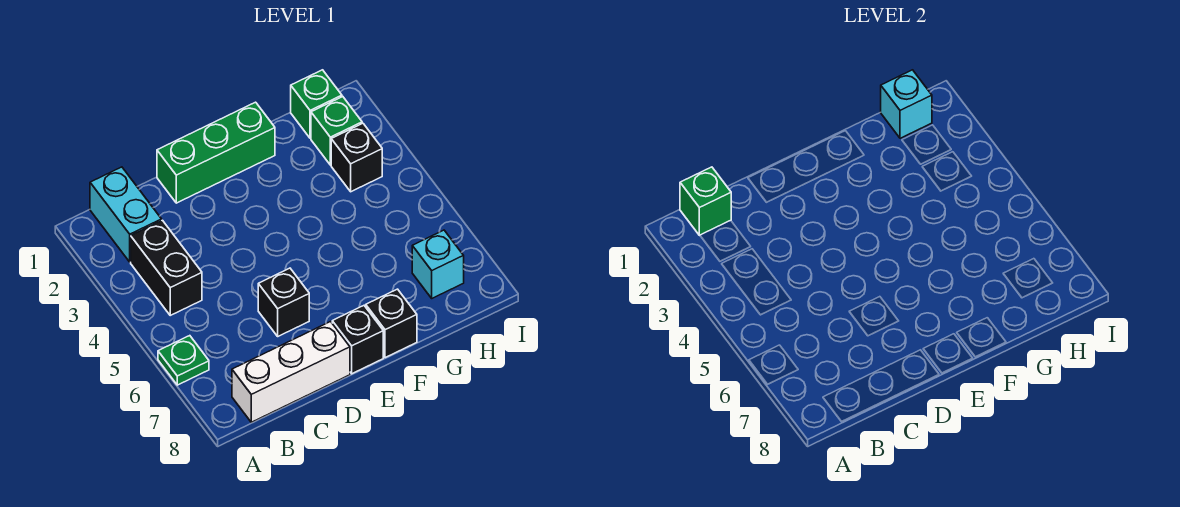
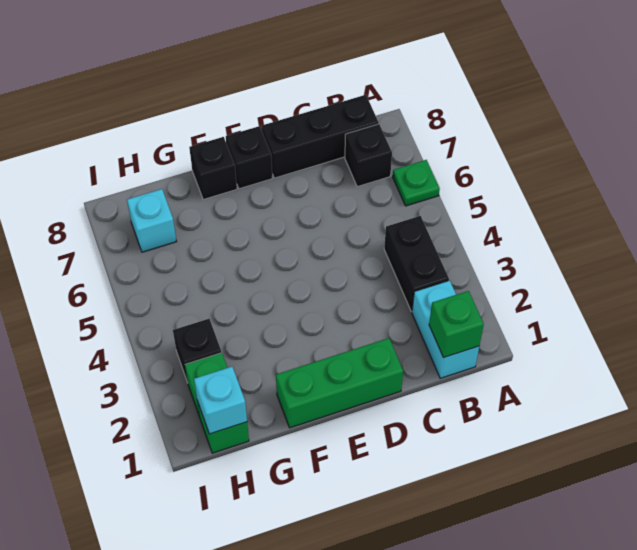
white 1x3 brick [232,322,350,422] -> black 1x3 brick [262,95,379,178]
black 1x1 brick [258,268,309,336] -> black 1x1 brick moved to [345,124,392,187]

